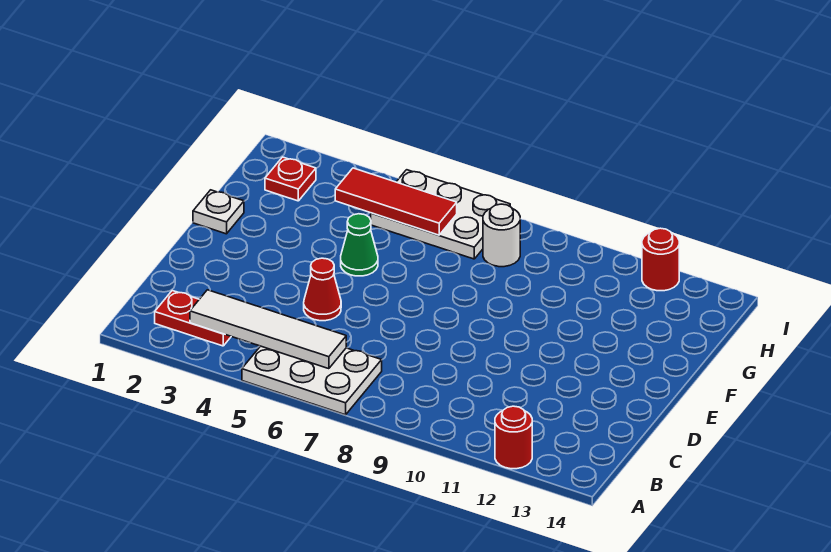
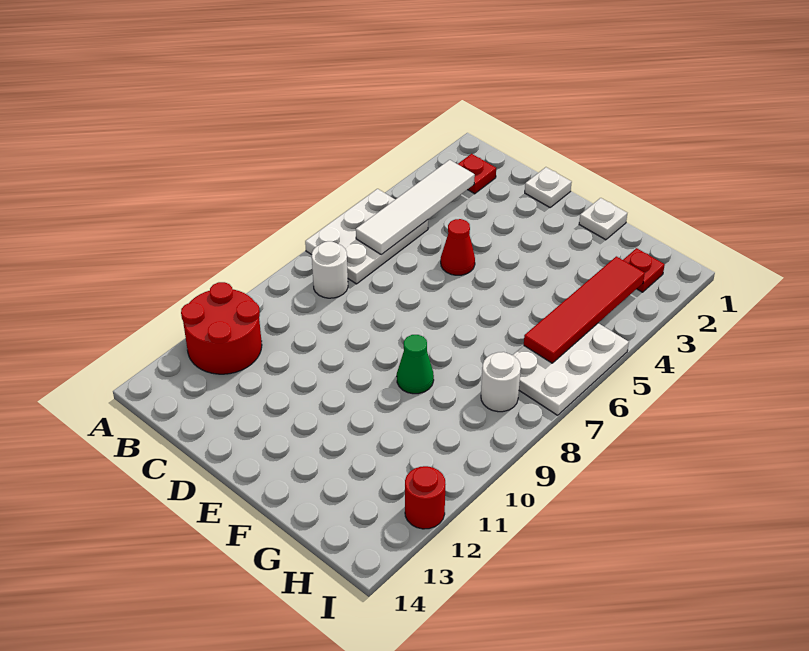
red 1x1 round brick [495,406,532,469] -> red 2x2 round brick [181,282,262,374]
red 1x2 plate [155,291,231,346] -> red 1x1 plate [458,154,496,194]
none -> white 1x1 round brick [312,241,348,298]
none -> white 1x1 plate [525,167,572,207]
green 1x1 cone [341,214,378,276] -> green 1x1 cone moved to [397,335,434,394]
red 1x3 tile [335,168,457,235] -> red 1x4 tile [524,256,645,363]

